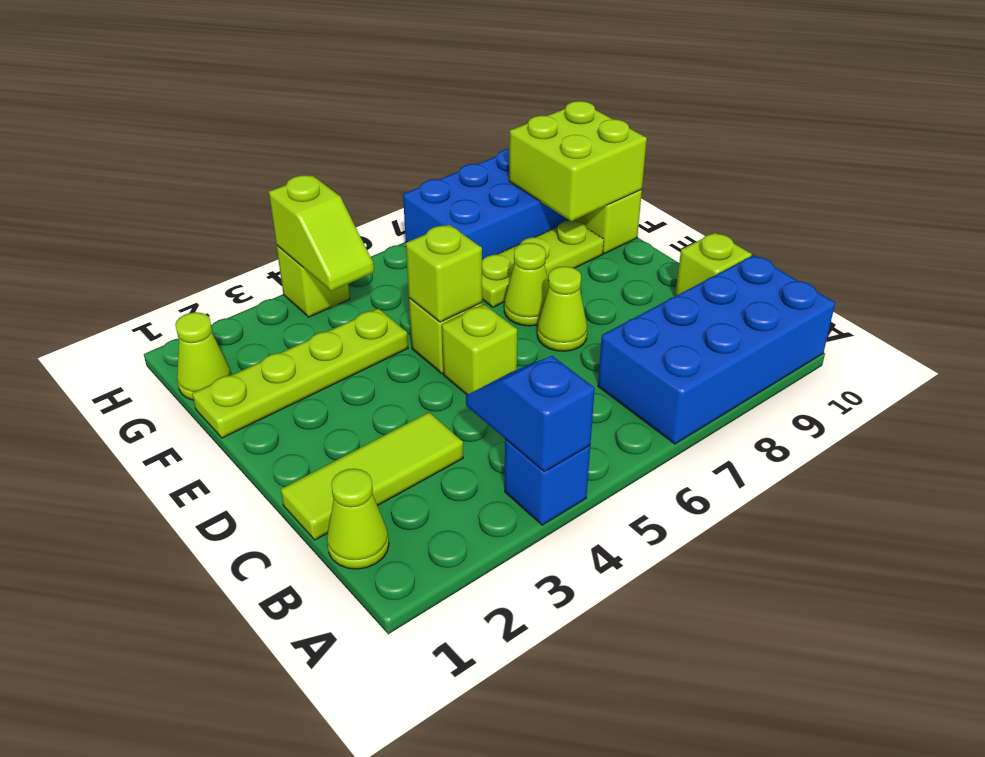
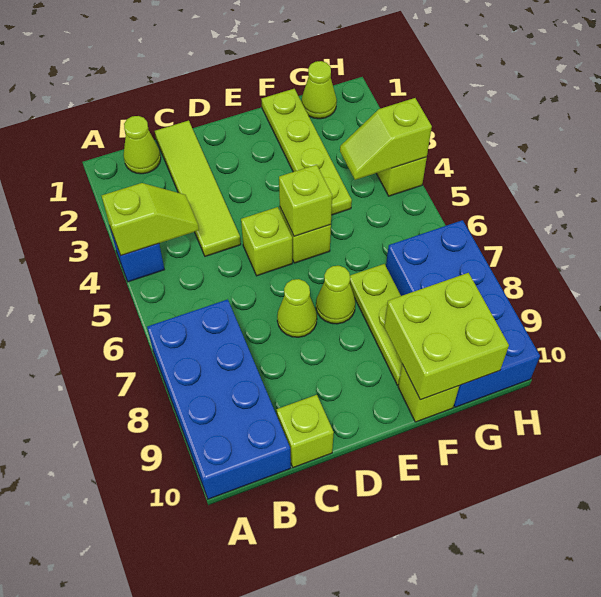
blue 1x2 slope [466,356,595,472] -> lime 1x2 slope [102,183,199,255]
lime 1x3 tile [281,412,463,540] -> lime 1x4 tile [155,121,241,256]

